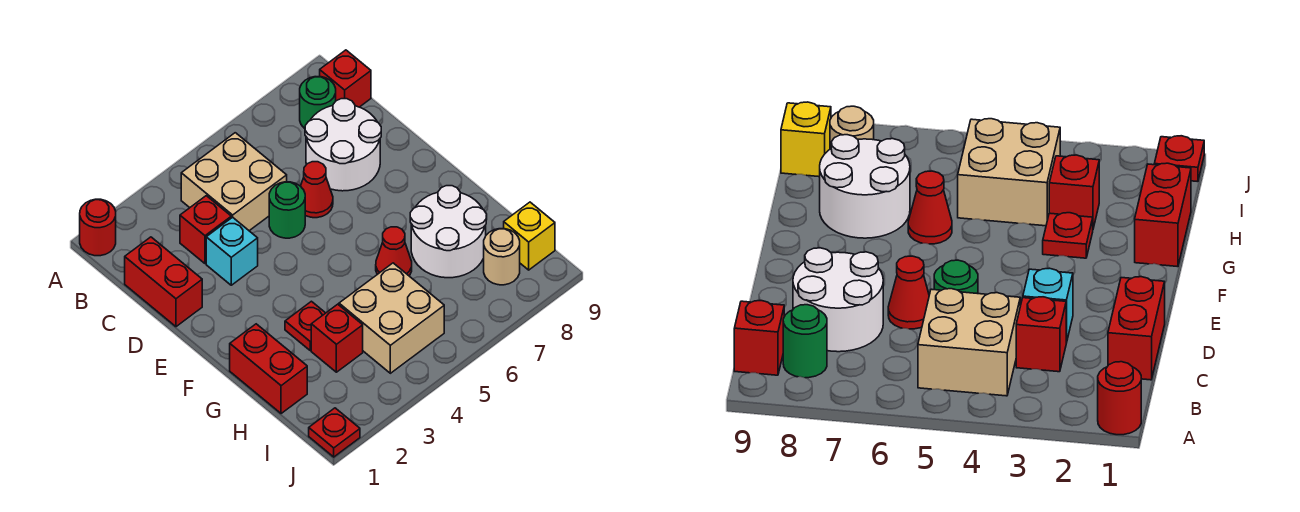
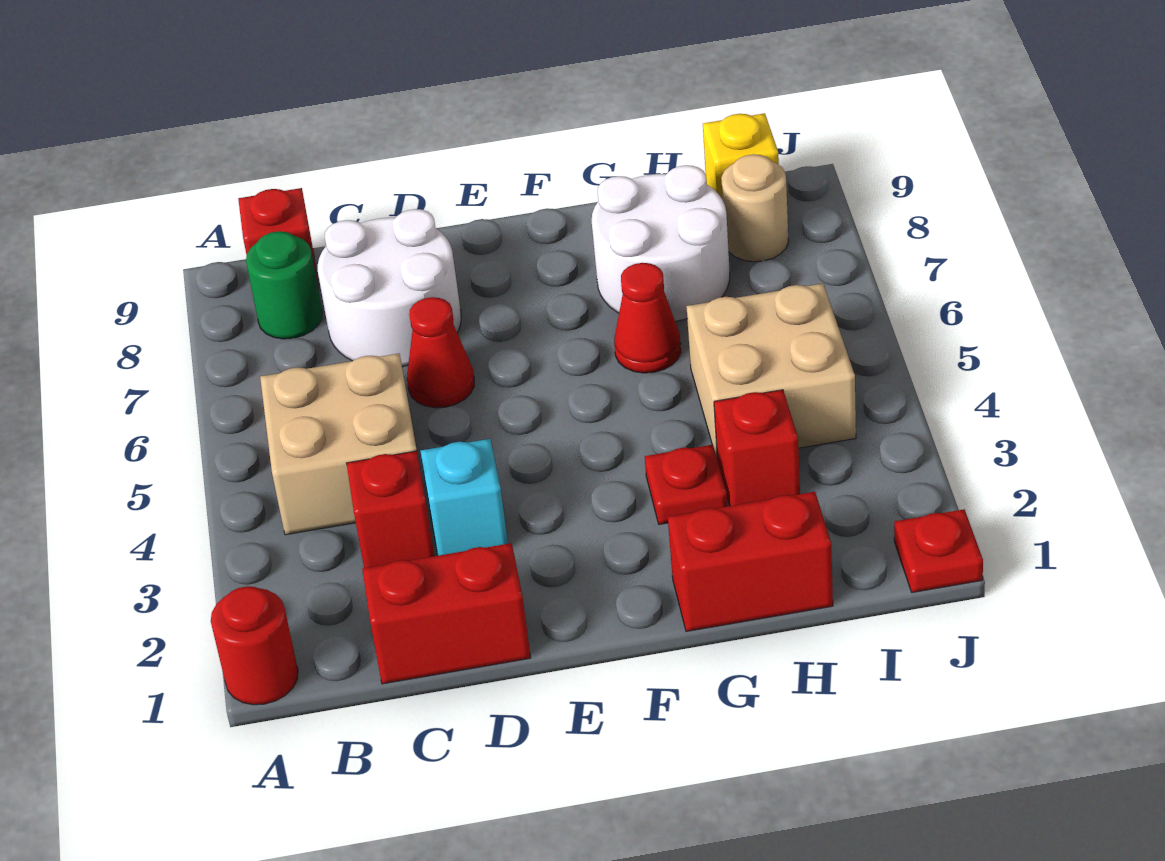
green 1x1 round brick [269,182,305,238] -> none

